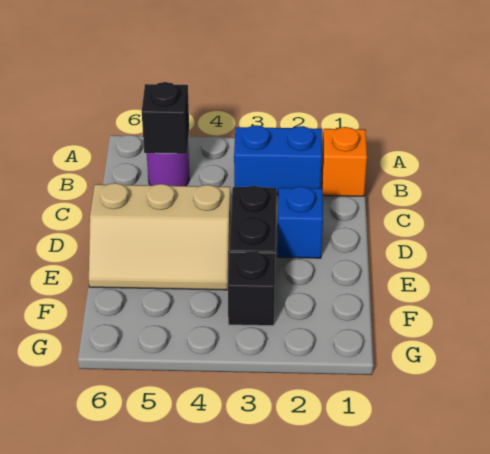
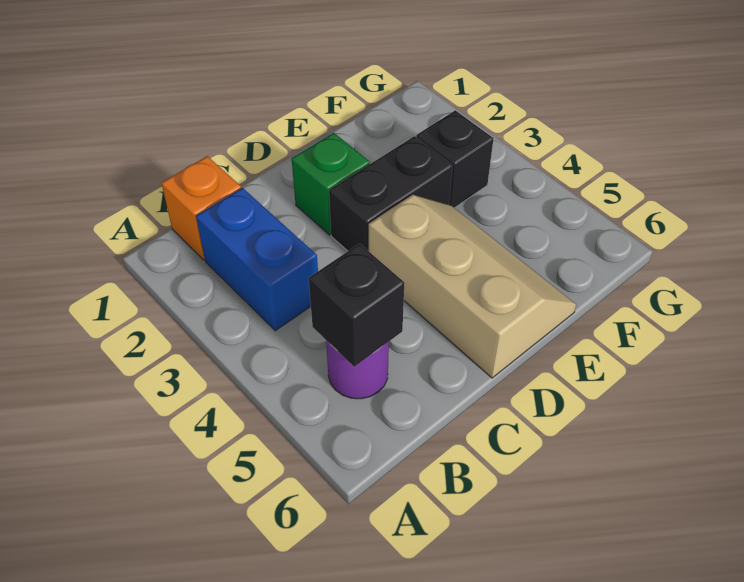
blue 1x1 brick [277,186,323,258] -> green 1x1 brick [292,133,370,235]

